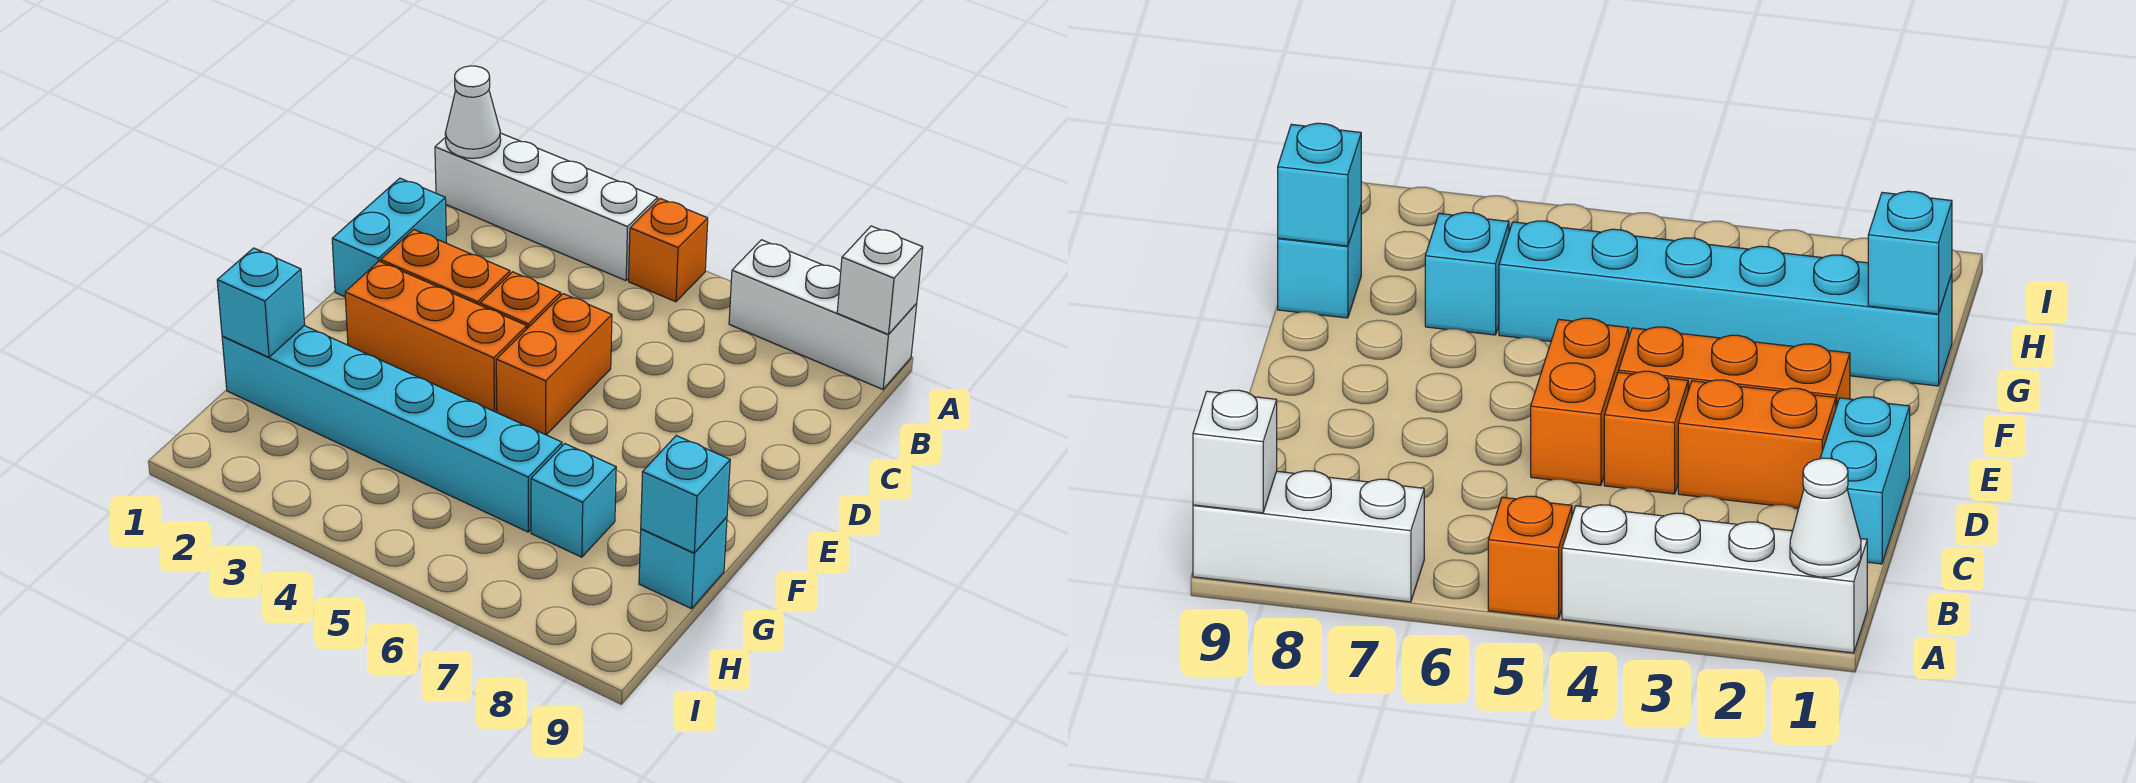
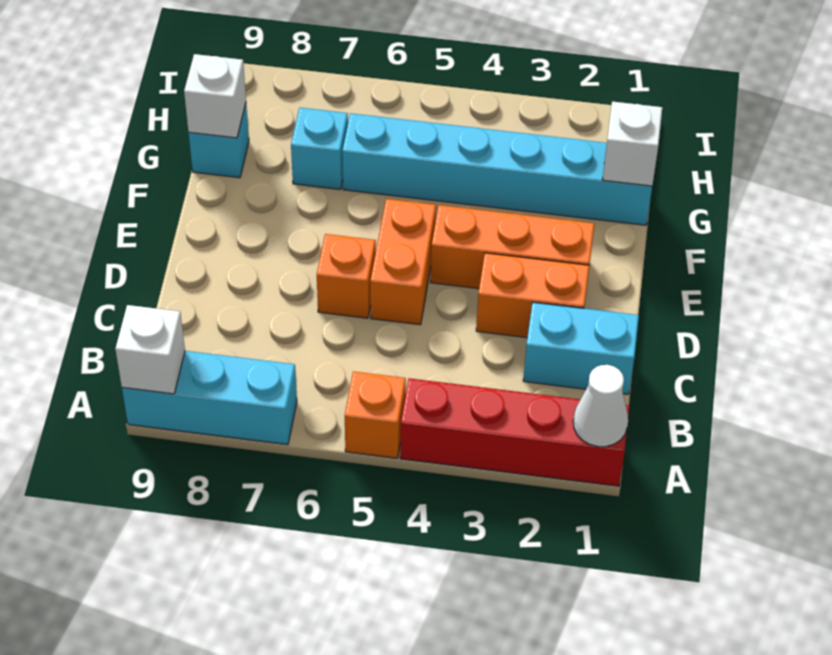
white 1x4 brick [435,133,658,281] -> red 1x4 brick [400,378,629,486]
white 1x3 brick [729,240,917,389] -> cyan 1x3 brick [122,351,297,445]
cyan 1x2 brick [332,178,447,297] -> cyan 1x2 brick turned to [523,302,639,394]
orange 1x1 brick [480,272,561,328] -> orange 1x1 brick moved to [317,234,376,318]
cyan 1x1 brick [217,248,305,357] -> white 1x1 brick [602,102,662,186]
cyan 1x1 brick [641,436,730,553] -> white 1x1 brick [184,54,246,138]

